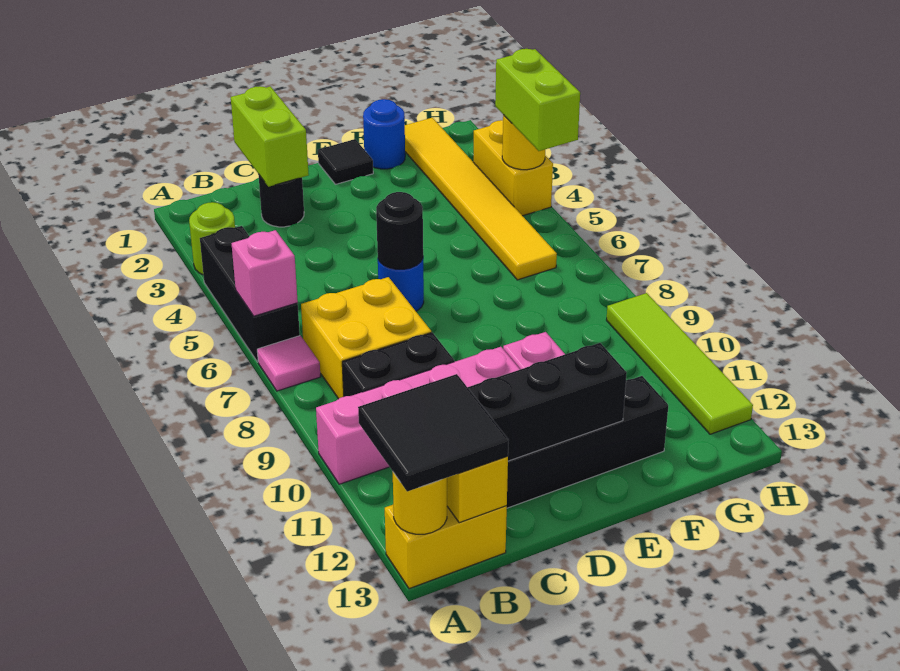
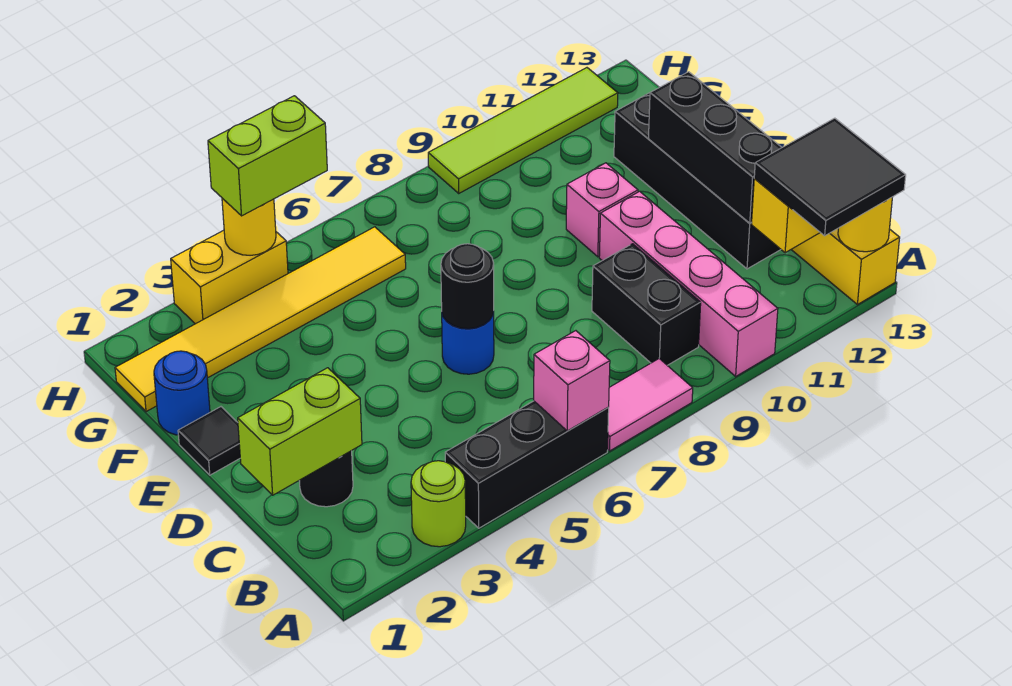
pink 1x1 tile [257,336,320,391] -> pink 1x2 tile [608,359,693,451]
yellow 2x2 brick [301,277,431,399] -> none

